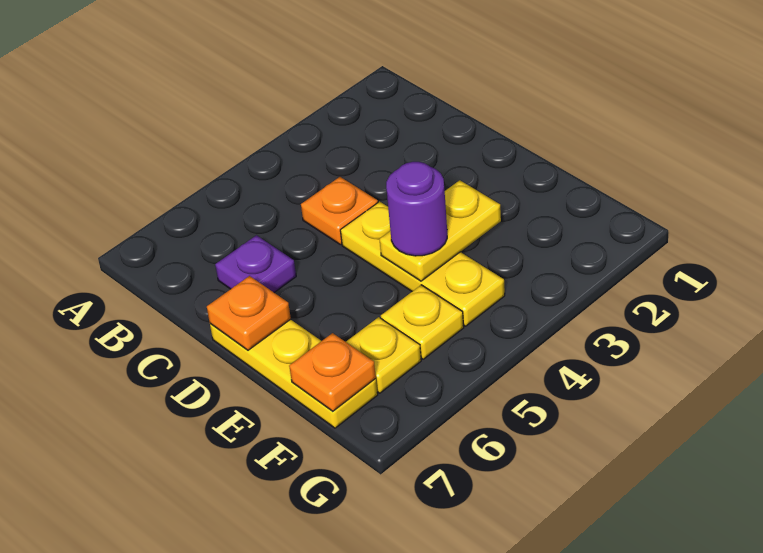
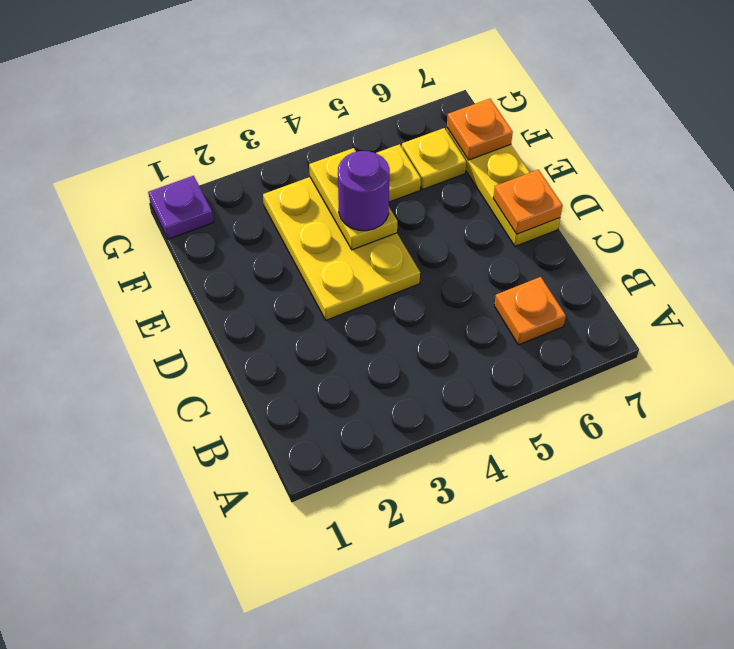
orange 1x1 plate [301,177,378,244] -> orange 1x1 plate moved to [494,277,566,345]
purple 1x1 plate [215,235,296,292] -> purple 1x1 plate moved to [148,176,214,239]
yellow 1x3 plate [340,202,505,326] -> yellow 2x3 plate [263,177,420,320]
yellow 1x2 plate [379,180,501,281] -> yellow 1x2 plate turned to [309,148,397,250]

